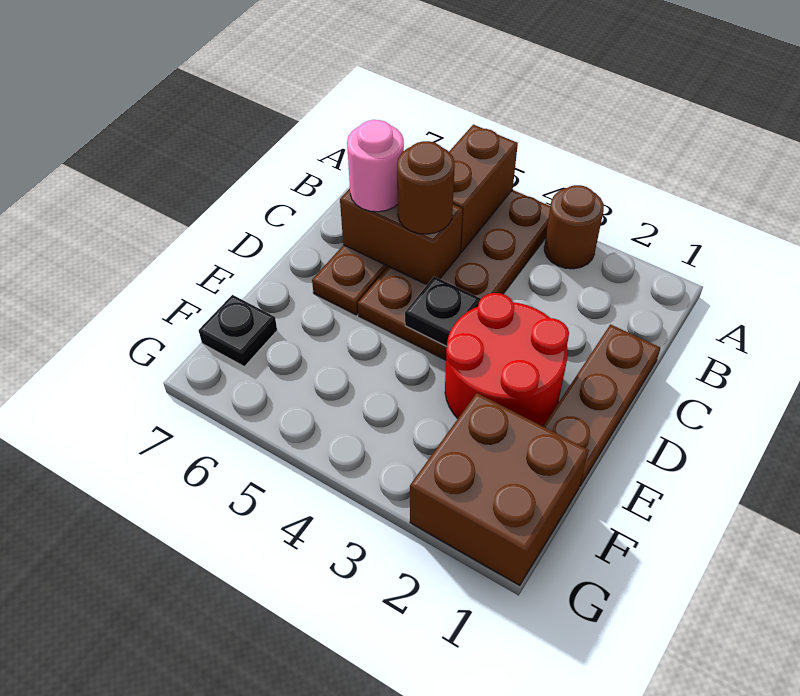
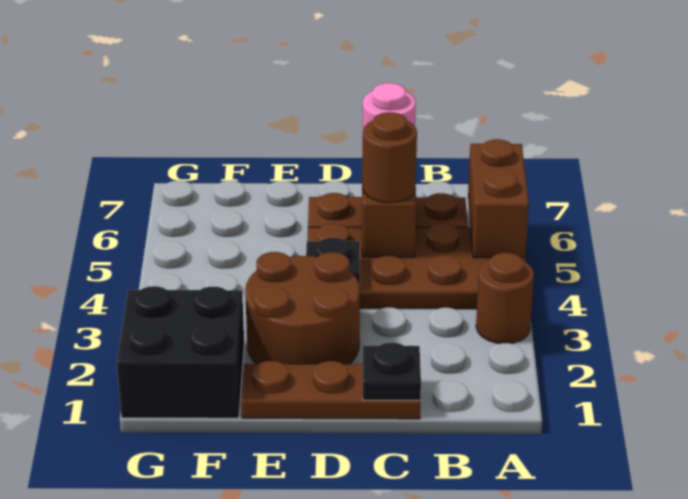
brown 1x2 brick [449,125,518,252] -> brown 1x2 brick turned to [468,139,529,258]
red 2x2 round brick [445,293,569,426] -> brown 2x2 round brick [245,252,360,364]
brown 2x2 brick [410,393,589,585] -> black 2x2 brick [117,286,244,418]
black 1x1 plate [199,295,277,366] -> black 1x1 plate moved to [363,343,421,400]

